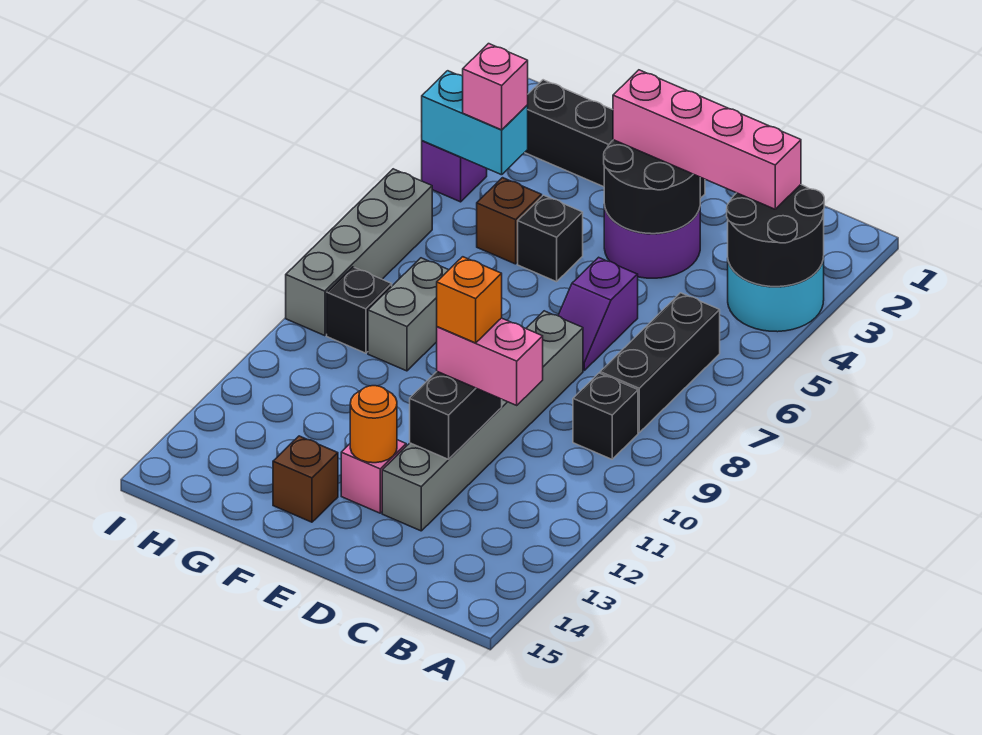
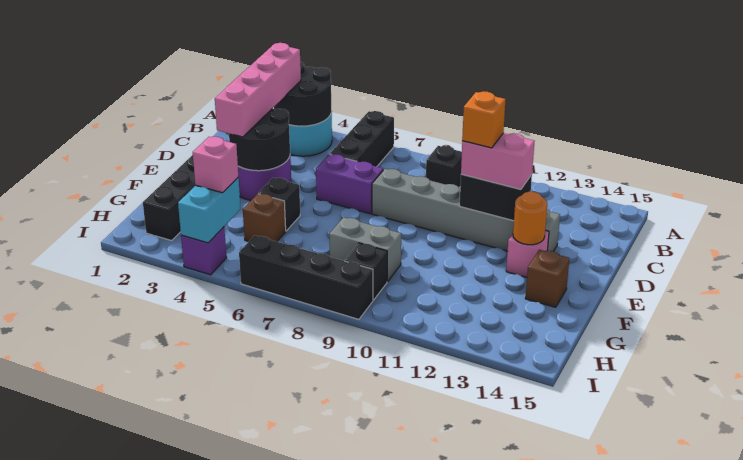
black 1x3 brick [600,293,720,432] -> black 1x3 brick turned to [330,111,394,167]
pink 1x2 brick [437,318,543,405] -> pink 1x2 brick turned to [461,133,535,189]
purple 1x2 slope [558,257,638,370] -> purple 1x2 brick [316,154,383,214]
grey 1x4 brick [286,169,432,336] -> black 1x4 brick [239,235,373,319]

